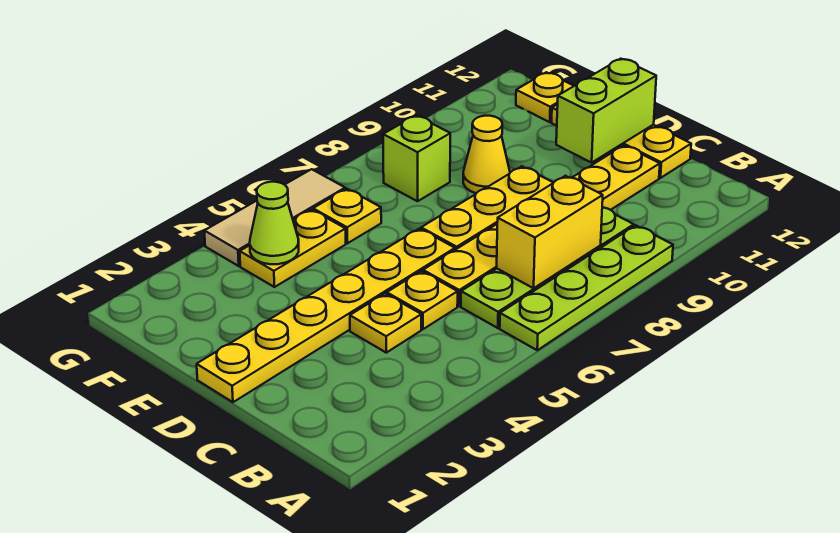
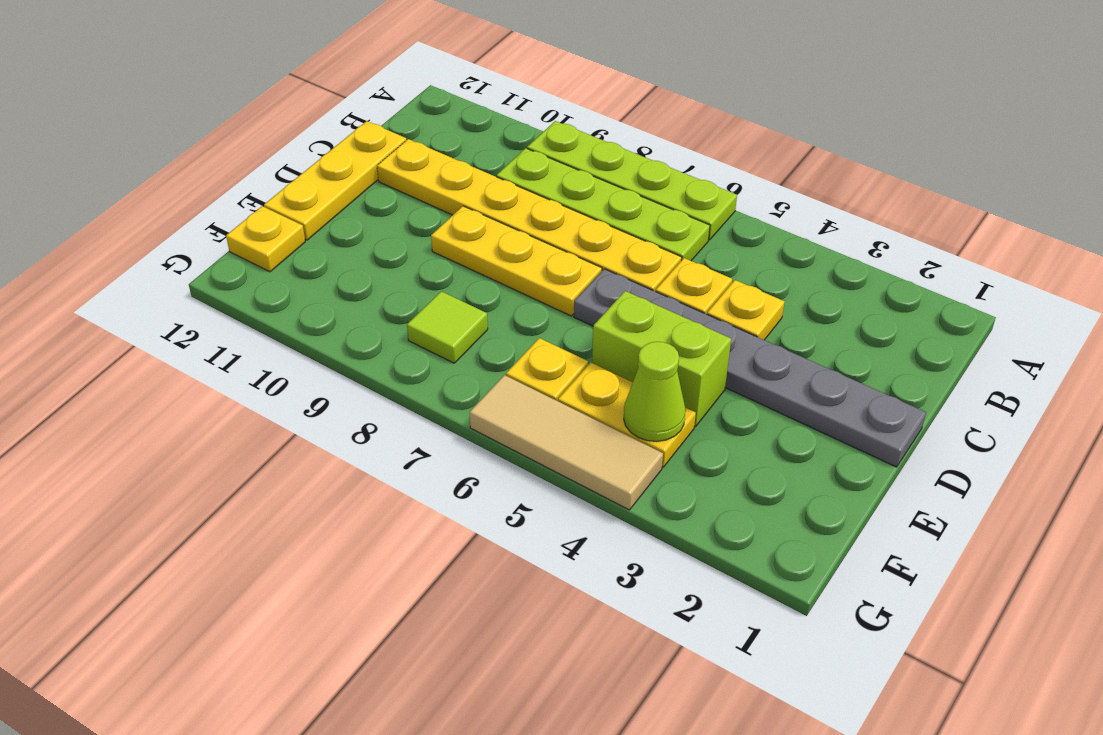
yellow 1x2 brick [497,176,603,288] -> none
yellow 1x6 plate [197,229,455,402] -> grey 1x6 plate [574,269,926,467]
lime 1x2 brick [556,59,656,163] -> lime 1x2 brick moved to [592,291,731,427]
yellow 1x1 cone [463,116,510,193] -> none
lime 1x1 brick [383,116,450,201] -> lime 1x1 tile [407,291,488,363]

